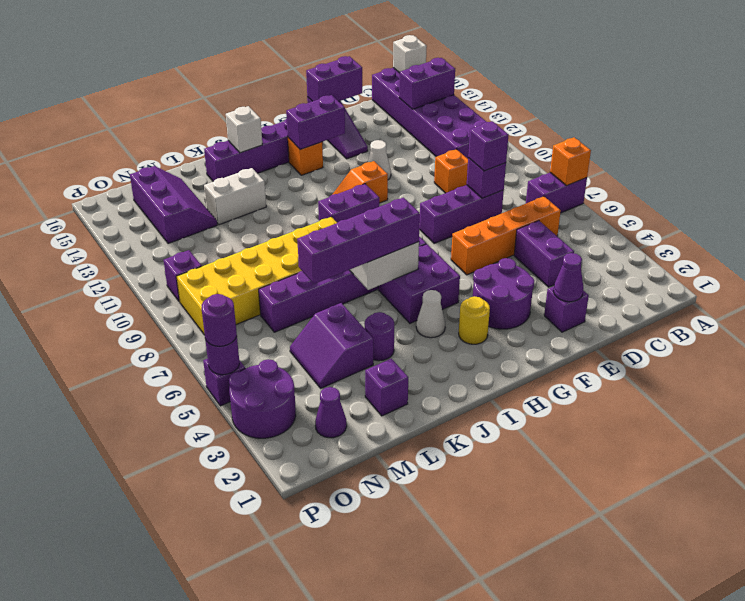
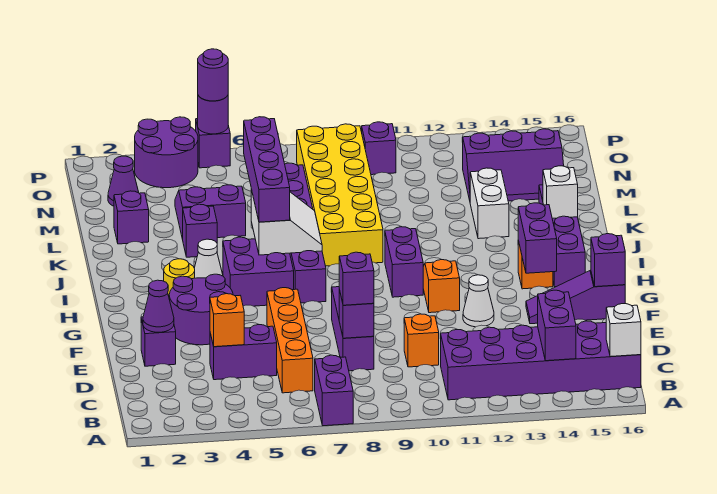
orange 1x1 brick [550,137,591,186] -> orange 1x1 brick moved to [210,294,244,347]
purple 1x2 brick [306,56,362,101] -> purple 1x1 brick [591,234,625,287]
purple 1x1 round brick [365,312,394,361] -> purple 1x1 brick [183,204,217,257]

